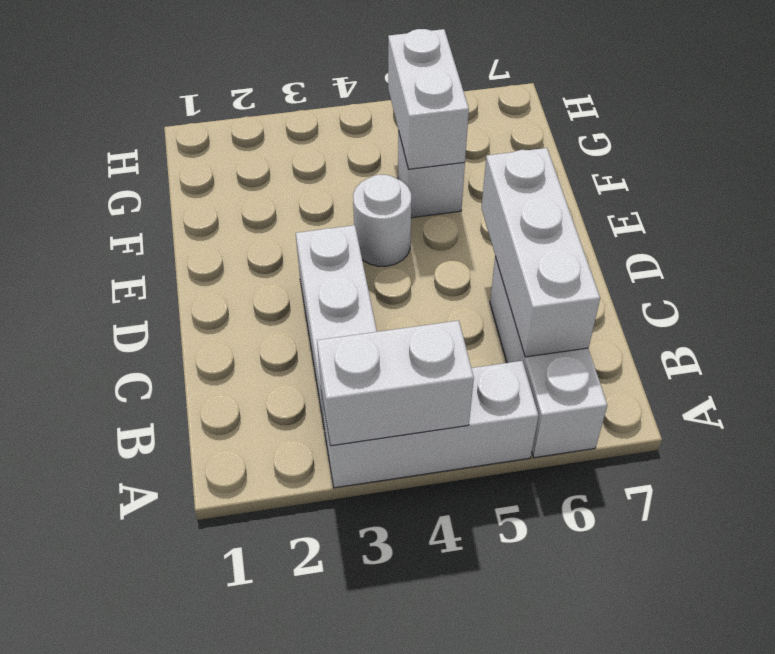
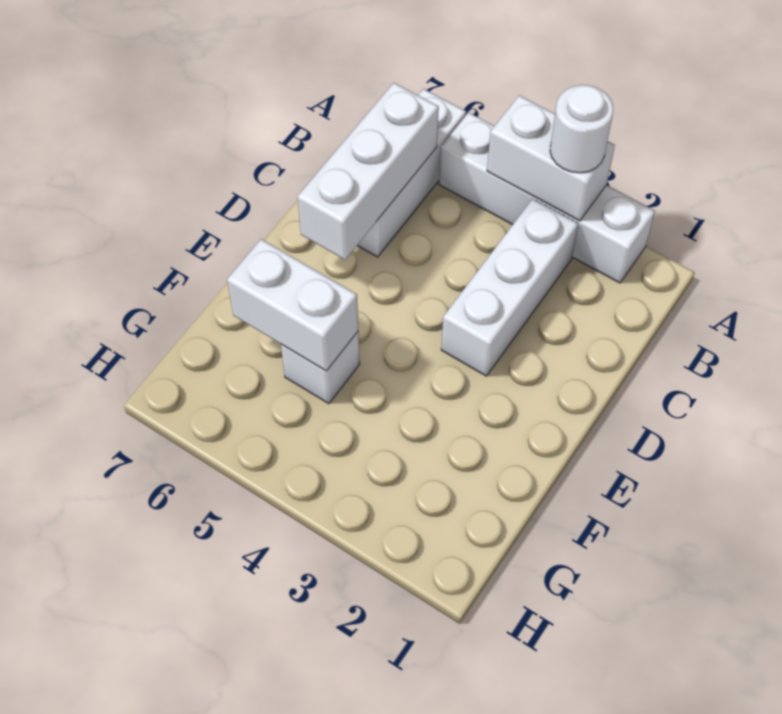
white 1x3 brick [321,361,539,488] -> white 1x4 brick [439,113,655,283]
white 1x1 round brick [353,175,411,266] -> white 1x1 round brick moved to [550,85,613,173]
white 1x2 brick [388,29,469,169] -> white 1x2 brick turned to [227,239,358,371]

